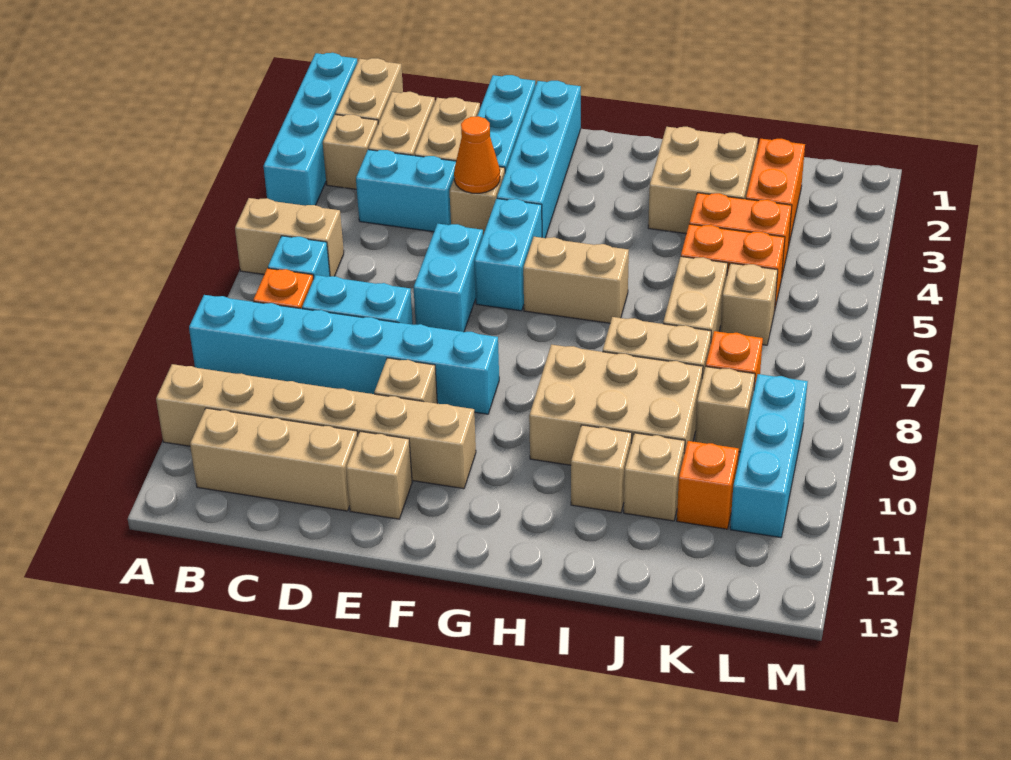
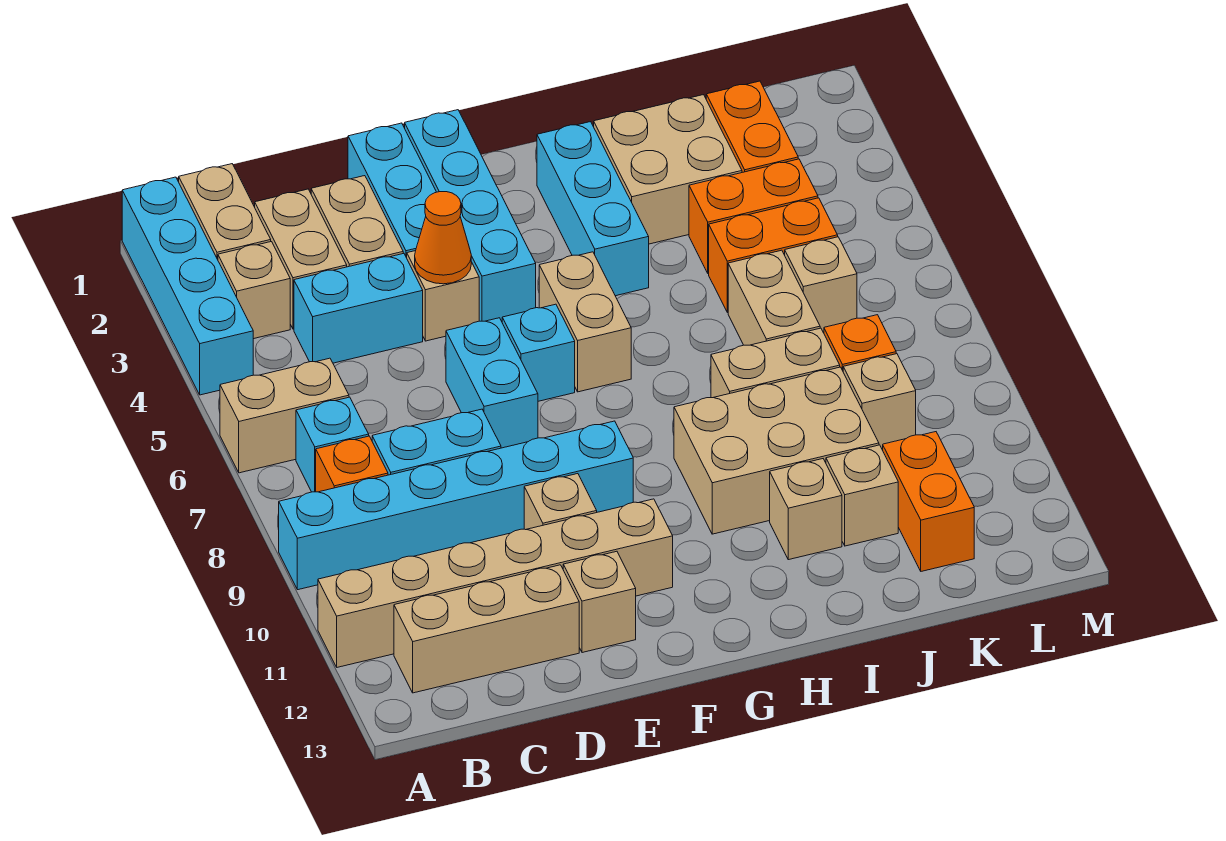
cyan 1x2 brick [474,199,542,311] -> cyan 1x1 brick [502,304,575,401]
tan 1x2 brick [523,237,629,323] -> tan 1x2 brick turned to [539,252,631,392]
orange 1x1 brick [677,441,739,529] -> orange 1x2 brick [883,432,974,571]
cyan 1x3 brick [730,374,808,538] -> cyan 1x3 brick moved to [537,122,649,296]

